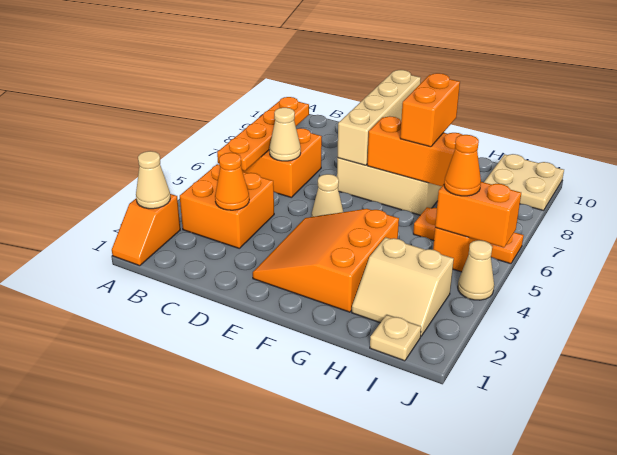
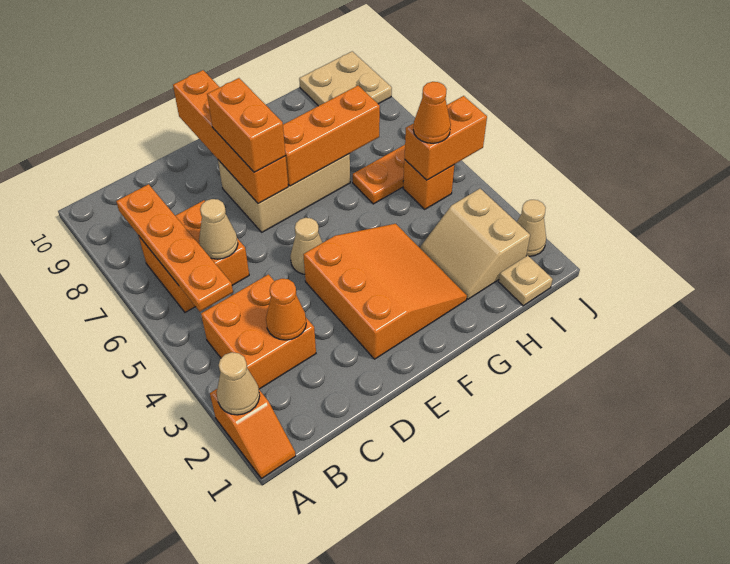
orange 3x3 slope [253,209,399,312] -> orange 3x3 slope turned to [303,224,467,359]
tan 1x4 brick [337,70,421,165] -> orange 1x4 brick [173,70,288,204]
orange 1x2 brick [400,73,460,147] -> orange 1x2 brick moved to [207,78,286,172]
tan 2x2 slope [352,237,454,337] -> tan 2x2 slope turned to [420,189,530,299]
tan 1x1 cone [458,240,494,300] -> tan 1x1 cone moved to [517,200,546,256]

